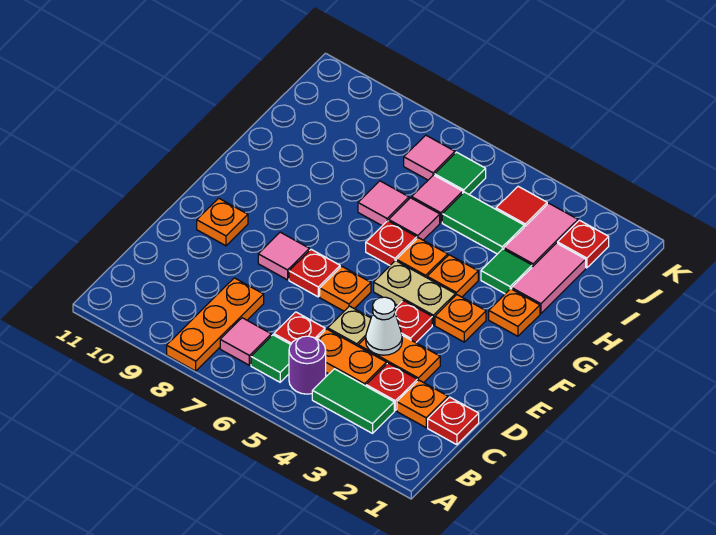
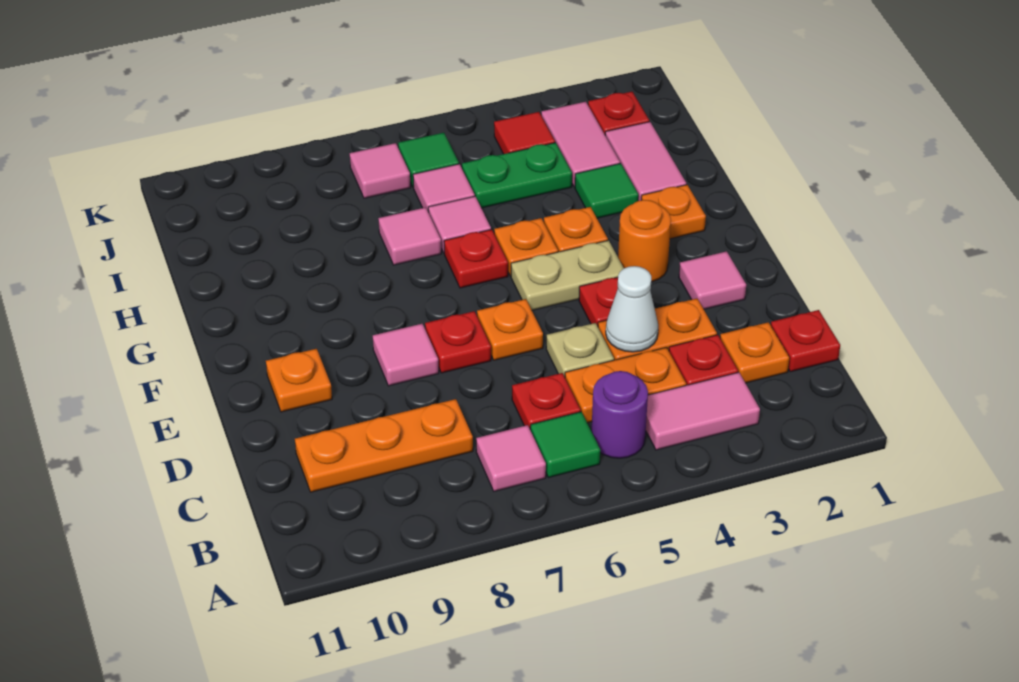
orange 1x3 plate [167,278,264,371] -> orange 1x3 plate turned to [295,399,473,492]
green 1x2 tile [312,369,394,433] -> pink 1x2 tile [646,372,760,450]
none -> pink 1x1 tile [679,251,746,309]
orange 1x1 plate [435,295,486,342] -> orange 1x1 round brick [618,200,671,282]
green 1x2 tile [442,192,524,254] -> green 1x2 plate [462,143,572,208]

